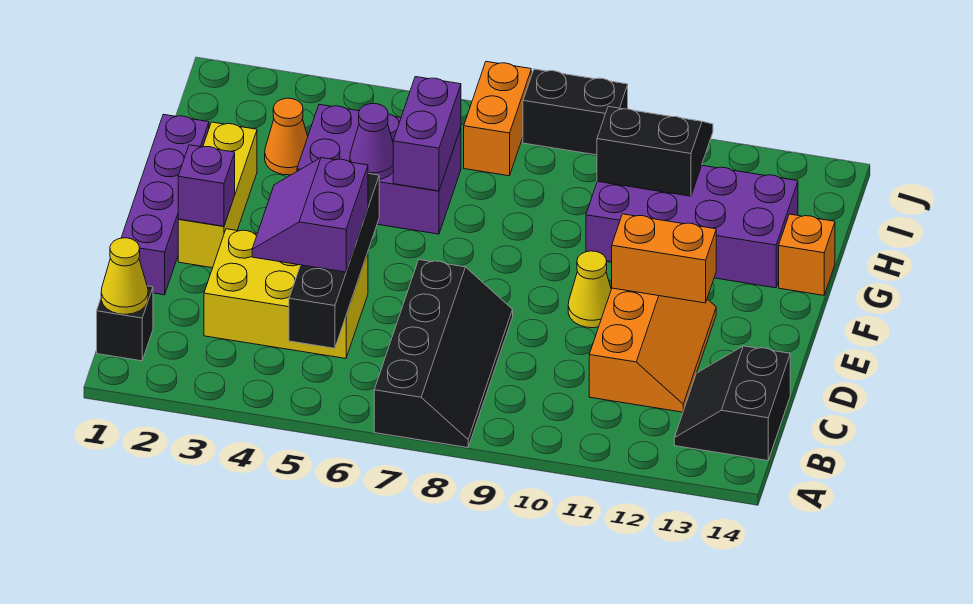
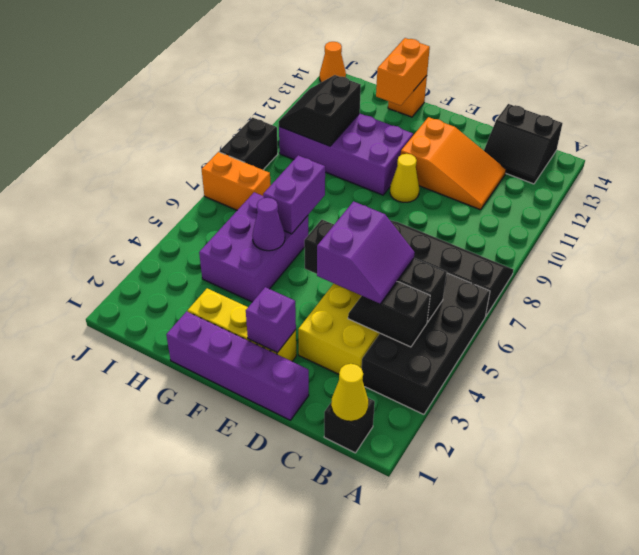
none -> black 2x4 brick [362,273,490,414]
none -> black 1x2 slope [348,282,430,347]
purple 2x2 slope [252,158,368,272] -> purple 2x2 slope turned to [317,201,415,303]
orange 2x3 slope [589,288,716,412] -> orange 2x3 slope turned to [401,117,506,210]
orange 1x2 brick [612,214,716,303] -> orange 1x2 brick moved to [376,38,430,106]
purple 1x2 brick [393,77,461,191] -> purple 1x2 brick turned to [263,155,325,234]
purple 2x4 brick [586,166,798,288] -> purple 2x4 brick turned to [279,113,413,195]
orange 1x1 cone [265,98,308,175] -> orange 1x1 cone moved to [320,42,346,82]

